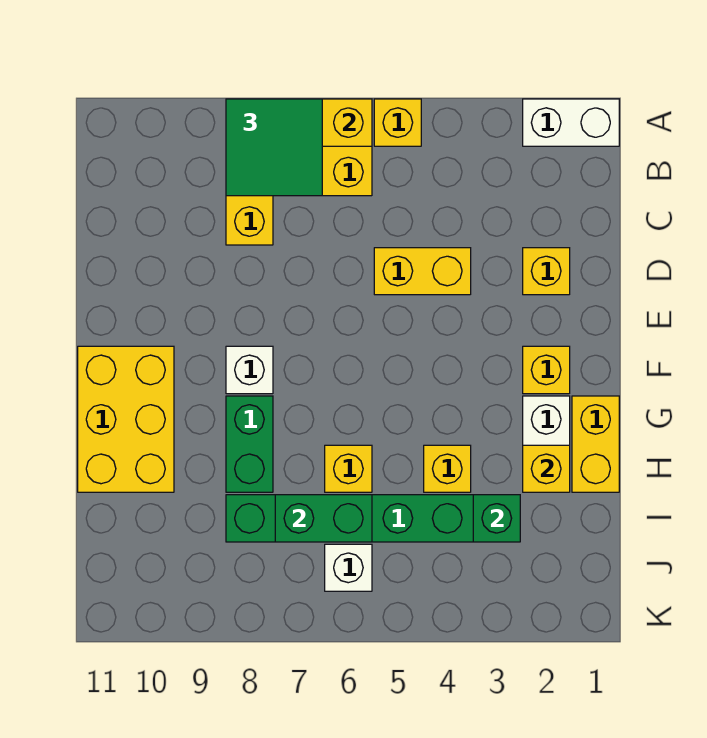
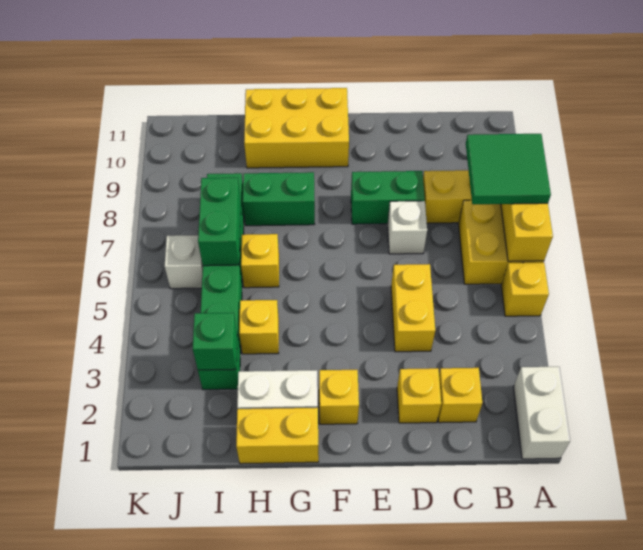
none -> green 1x2 brick [351,171,425,224]
white 1x1 brick [226,346,273,394] -> white 1x1 brick moved to [388,201,427,254]
yellow 1x1 brick [523,445,570,492] -> yellow 1x1 brick moved to [438,368,482,423]

